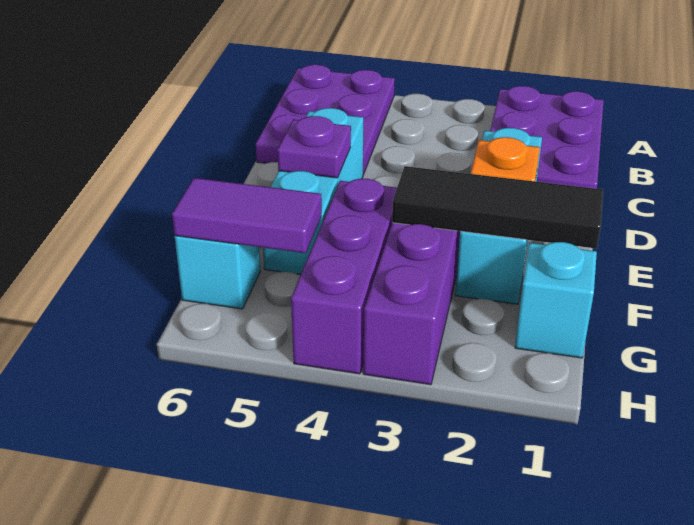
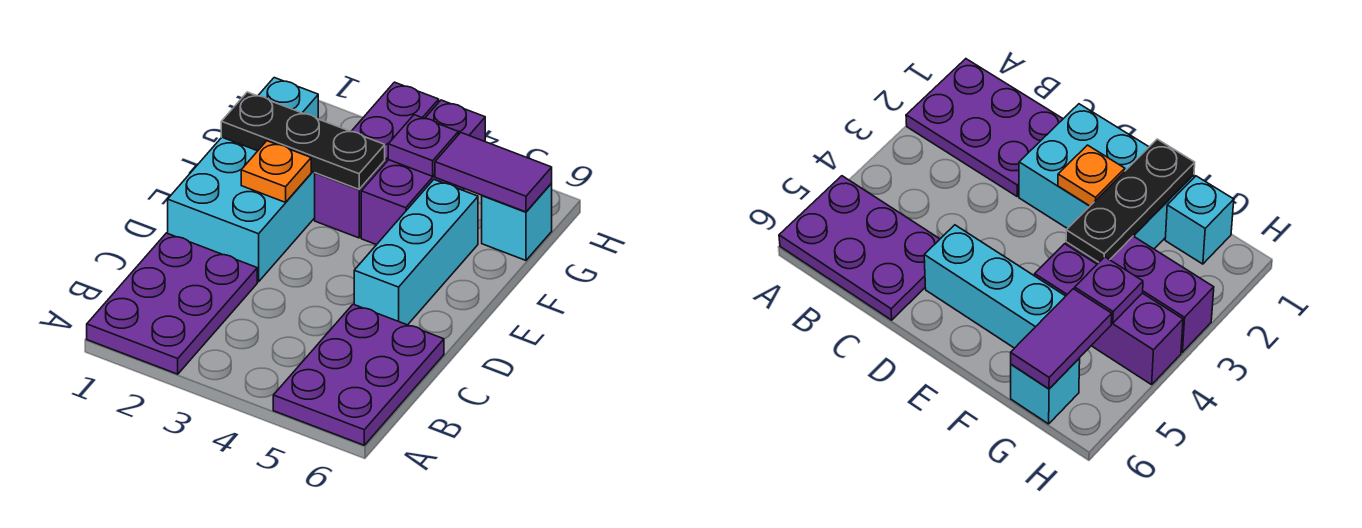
cyan 1x3 brick [455,128,542,304] -> cyan 2x3 brick [168,137,315,282]
purple 1x1 plate [277,116,351,178] -> purple 1x1 plate moved to [388,115,458,176]
black 1x3 tile [392,166,603,249] -> black 1x3 plate [221,92,385,189]

